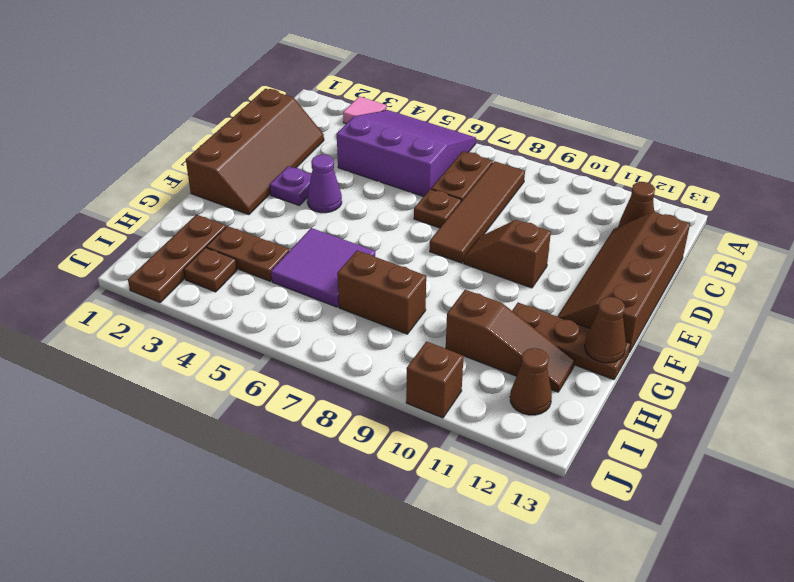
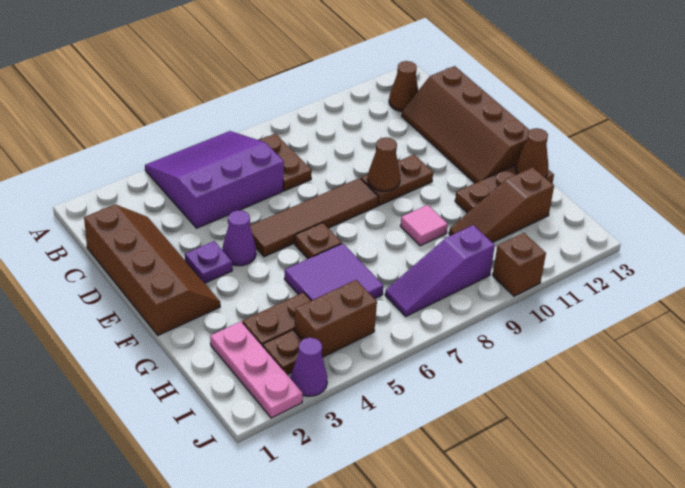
pink 1x1 tile [343,97,387,124] -> pink 1x1 tile moved to [400,205,448,246]
brown 1x4 tile [430,161,525,263] -> brown 1x4 tile turned to [250,178,379,257]
brown 1x1 plate [414,189,461,228] -> brown 1x1 plate moved to [295,223,342,259]
brown 1x2 slope [464,220,551,288] -> brown 1x2 plate [361,154,433,205]
brown 1x3 plate [128,215,226,303] -> pink 1x3 plate [210,321,303,418]
brown 1x2 brick [337,251,426,334] -> brown 1x2 brick moved to [295,280,377,357]
brown 1x3 slope [446,290,575,392] -> brown 1x3 slope turned to [449,167,554,243]
none -> purple 1x3 slope [385,225,495,316]
brown 1x1 cone [510,348,552,415] -> brown 1x1 cone moved to [368,137,400,191]
none -> purple 1x1 cone [291,338,327,396]

